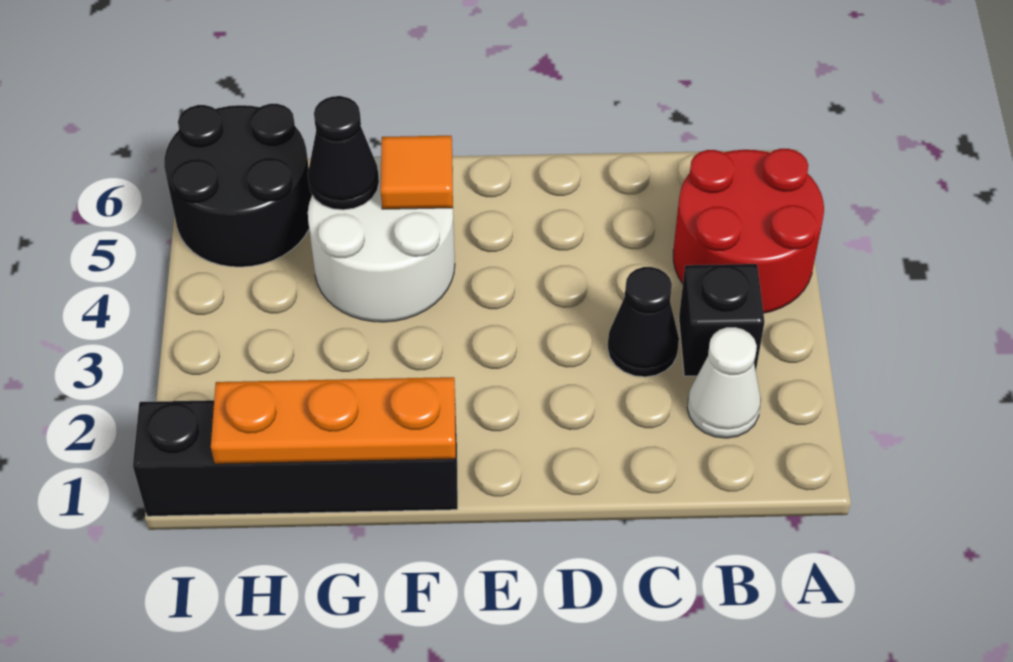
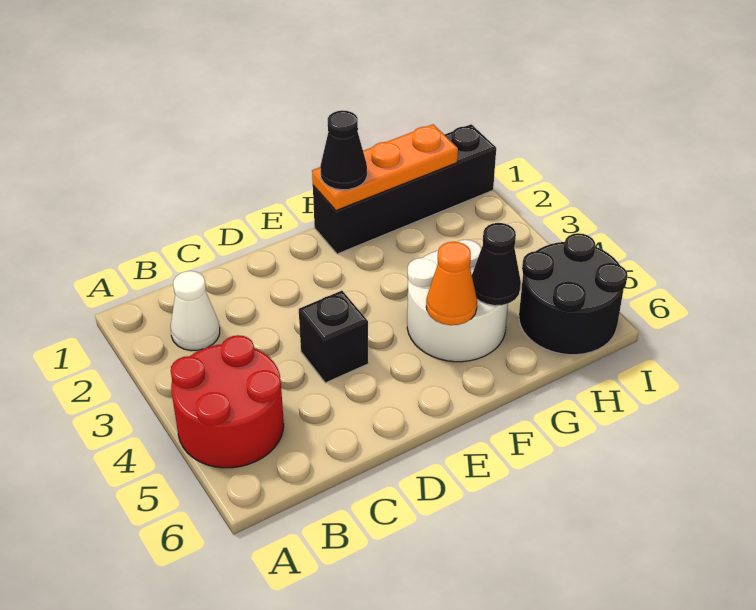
black 1x1 brick [679,264,765,376] -> black 1x1 brick moved to [299,291,368,383]
black 1x1 cone [608,267,679,377] -> black 1x1 cone moved to [320,110,367,190]
orange 1x1 tile [381,136,453,209] -> orange 1x1 cone [426,242,477,325]

